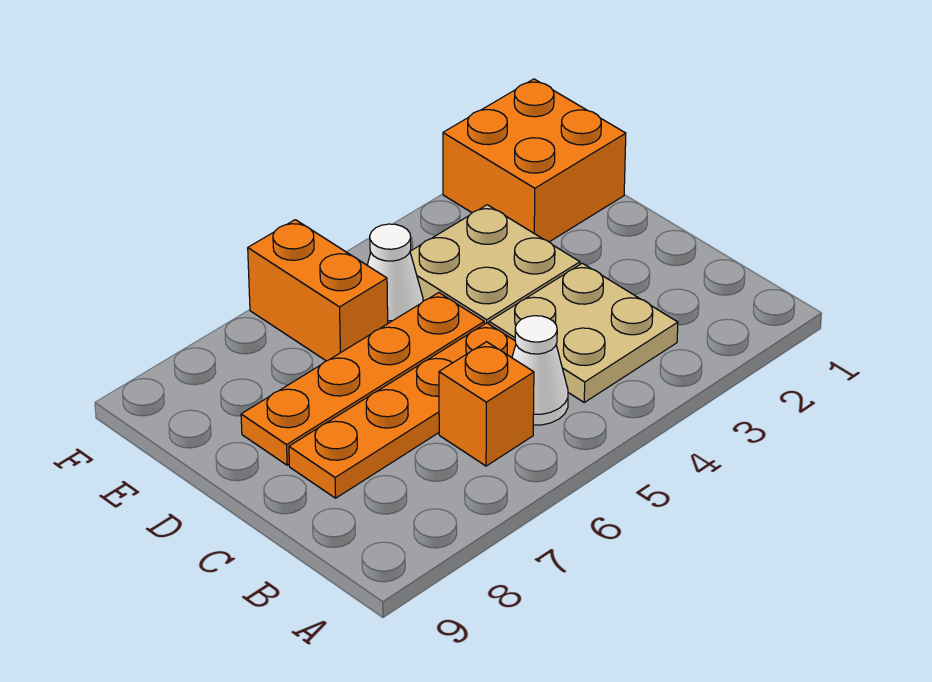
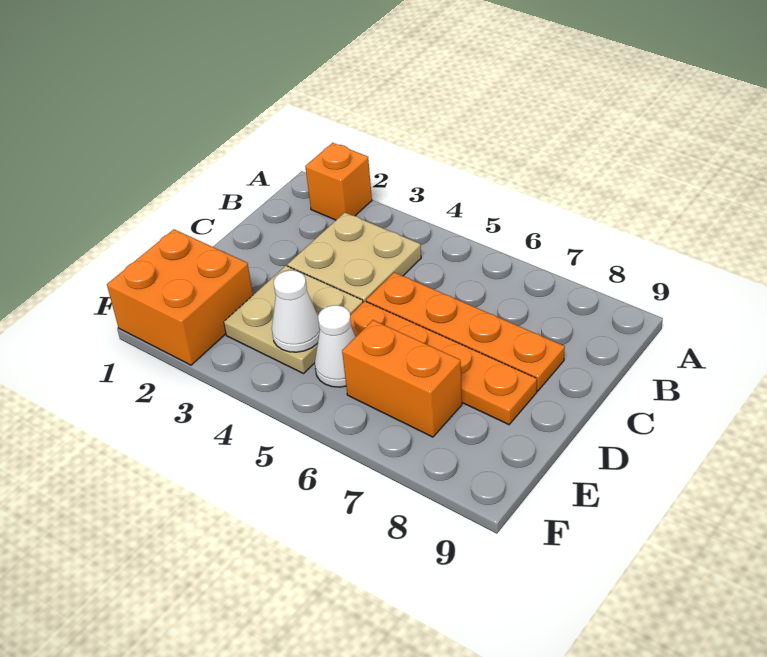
white 1x1 cone [512,316,568,425] -> white 1x1 cone moved to [272,270,320,352]
orange 1x1 brick [439,342,534,466] -> orange 1x1 brick moved to [305,143,372,220]
orange 1x2 brick [248,220,388,361] -> orange 1x2 brick turned to [342,320,462,437]

